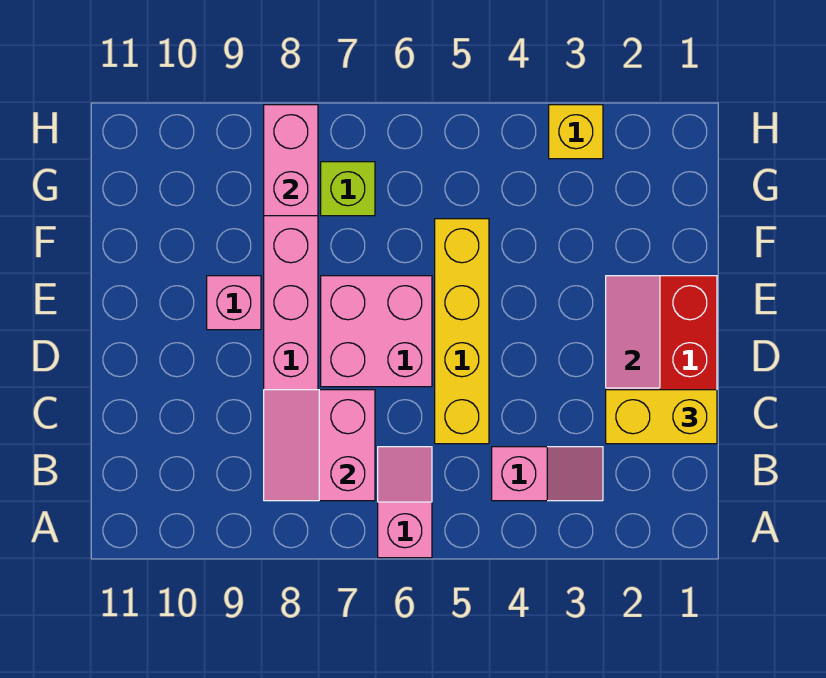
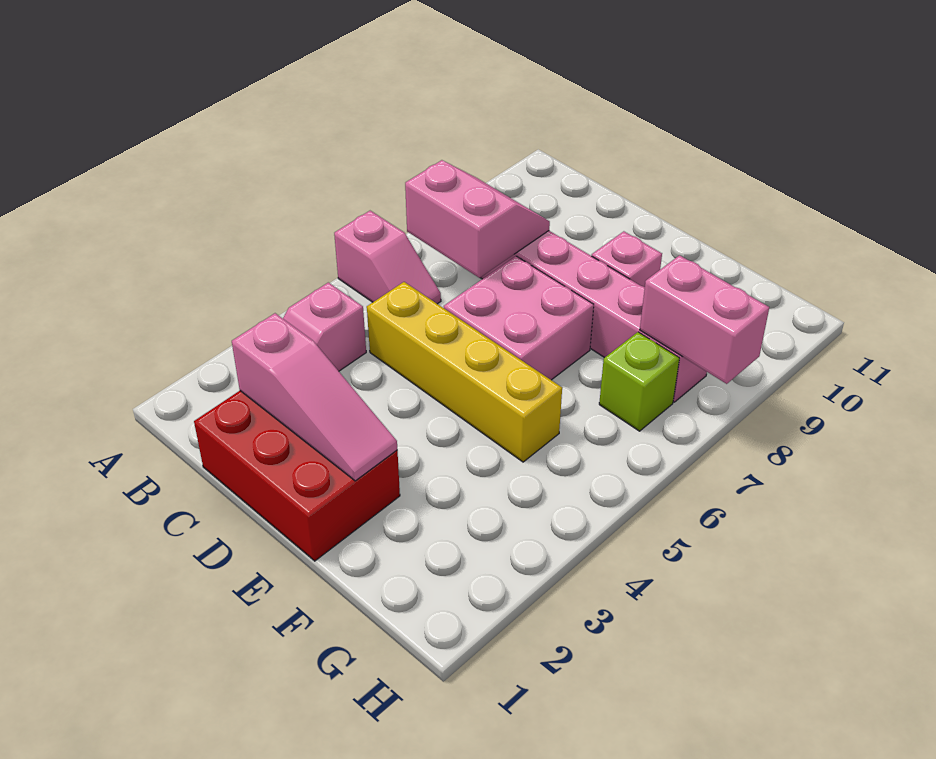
yellow 1x2 brick [606,390,717,444] -> none
yellow 1x1 brick [549,105,603,159] -> none

